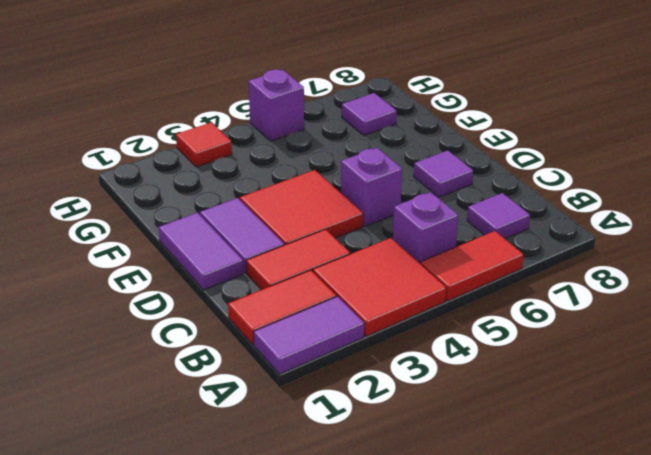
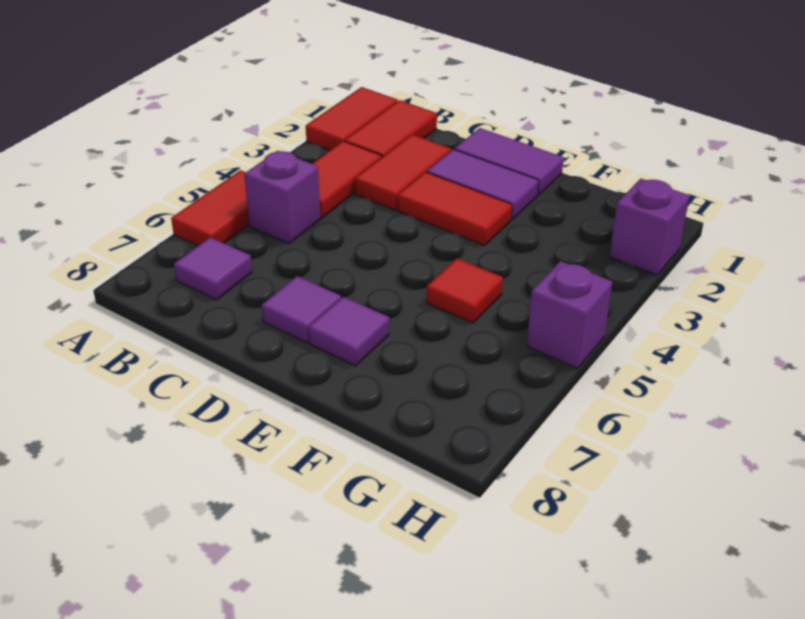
purple 1x2 tile [254,297,364,374] -> red 1x2 tile [306,87,398,150]
red 2x2 tile [313,238,446,336] -> red 1x2 tile [312,141,382,218]
red 2x2 tile [240,170,363,245] -> red 1x2 tile [398,172,512,246]
purple 1x1 brick [341,148,402,226] -> purple 1x1 brick moved to [609,179,690,275]
purple 1x1 tile [342,93,397,135] -> purple 1x1 tile moved to [309,297,389,366]
red 1x1 tile [176,122,232,167] -> red 1x1 tile moved to [426,258,503,323]

